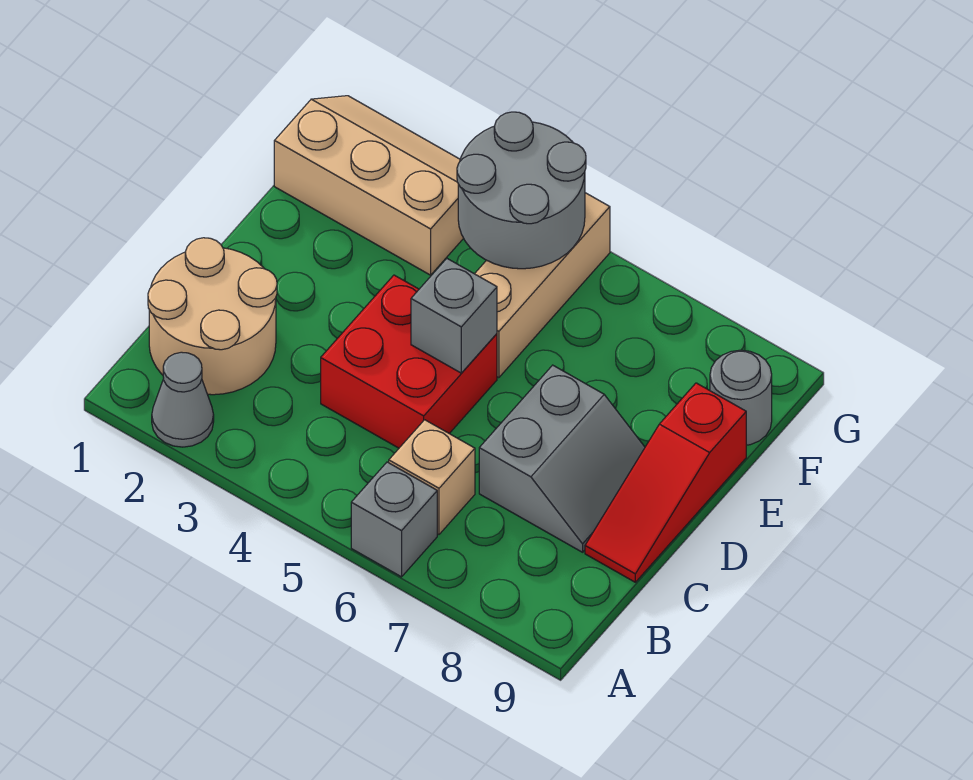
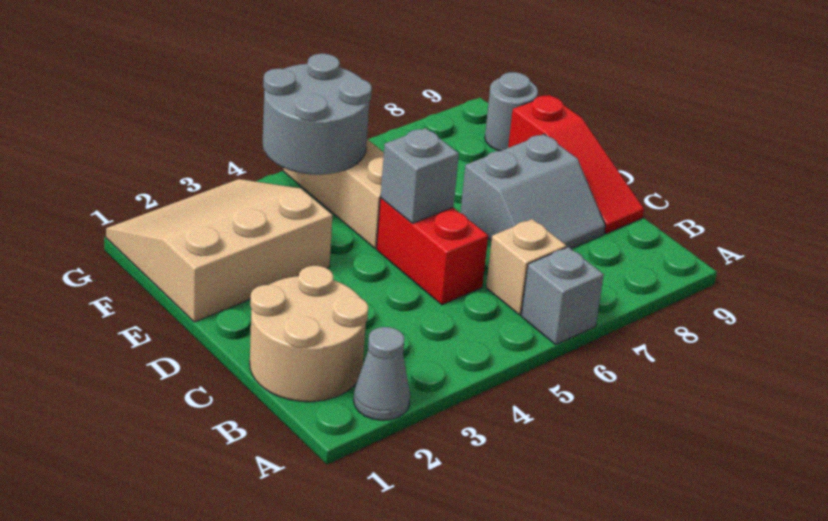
red 2x2 brick [321,275,497,448] -> red 1x2 brick [377,198,488,305]
grey 2x2 slope [479,365,645,552] -> grey 2x2 slope turned to [460,134,605,249]
tan 2x3 slope [274,96,464,275] -> tan 3x3 slope [106,179,333,322]

